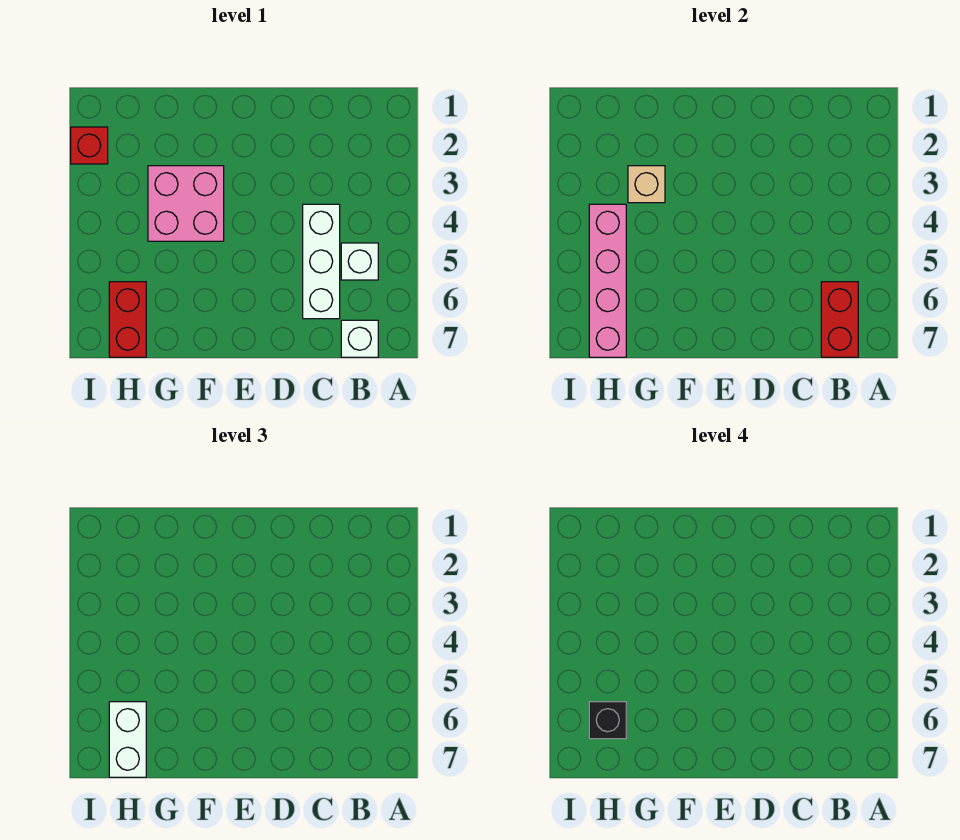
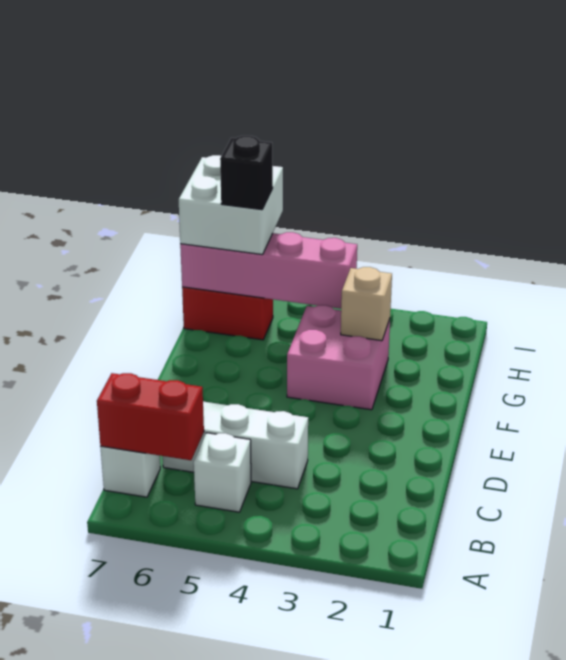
white 1x2 brick [109,702,146,777] -> white 2x2 brick [179,155,283,255]
red 1x1 brick [71,127,108,164] -> none

